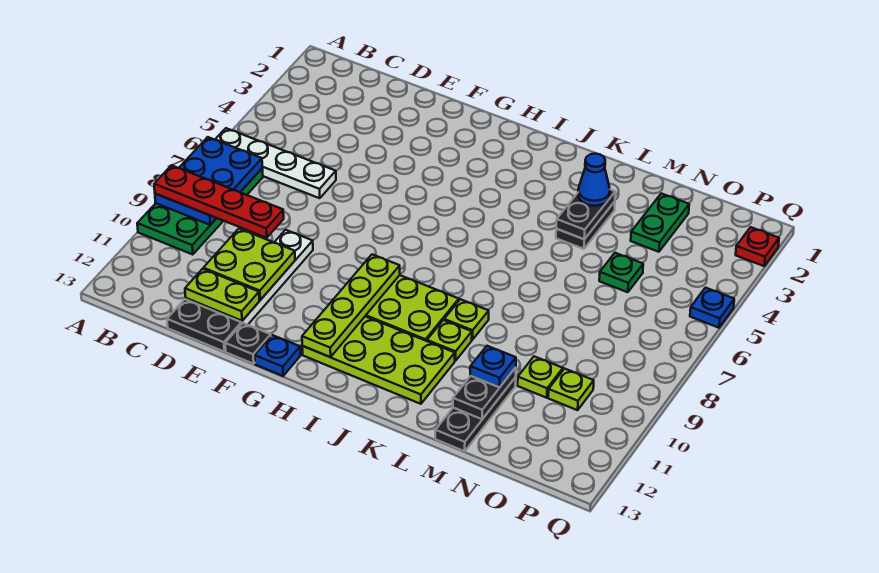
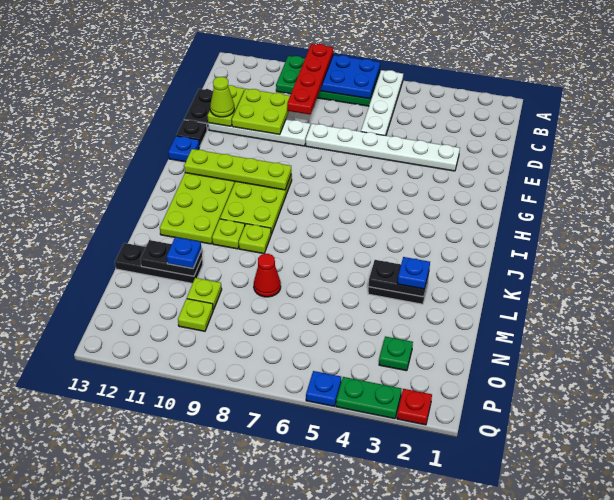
none -> white 1x6 plate [306,124,460,171]
none -> lime 1x1 cone [210,77,234,117]
blue 1x1 cone [578,154,610,206] -> blue 1x1 plate [397,257,430,289]
none -> red 1x1 cone [254,254,281,297]
green 1x2 plate [631,194,689,252] -> green 1x2 plate moved to [336,377,402,419]
green 1x1 plate [599,253,643,292] -> green 1x1 plate moved to [379,336,413,371]

